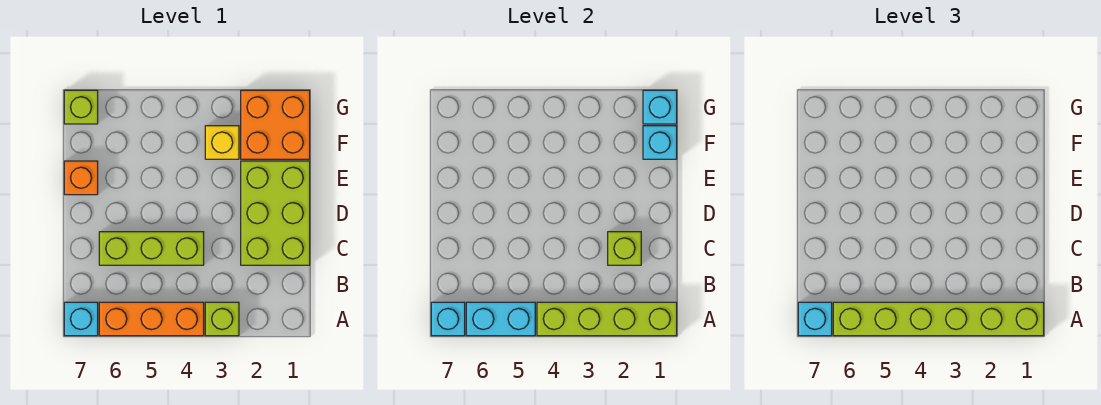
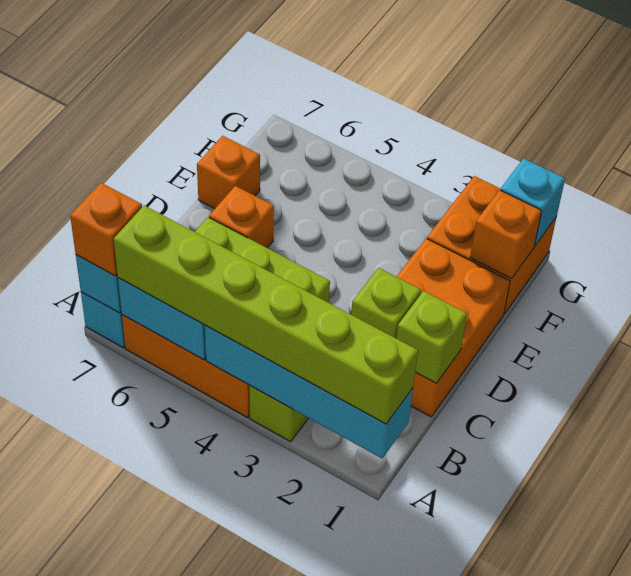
lime 1x4 brick [537,302,677,336] -> cyan 1x4 brick [205,325,413,458]
cyan 1x1 brick [798,302,832,336] -> orange 1x1 brick [70,183,142,276]
lime 2x3 brick [241,161,310,265] -> orange 2x3 brick [397,238,510,417]
none -> orange 1x1 brick [209,186,274,248]
cyan 1x1 brick [643,126,677,159] -> orange 1x1 brick [470,190,542,279]
yellow 1x1 brick [205,126,239,159] -> none
lime 1x1 brick [64,90,98,124] -> lime 1x1 brick moved to [396,291,467,383]

